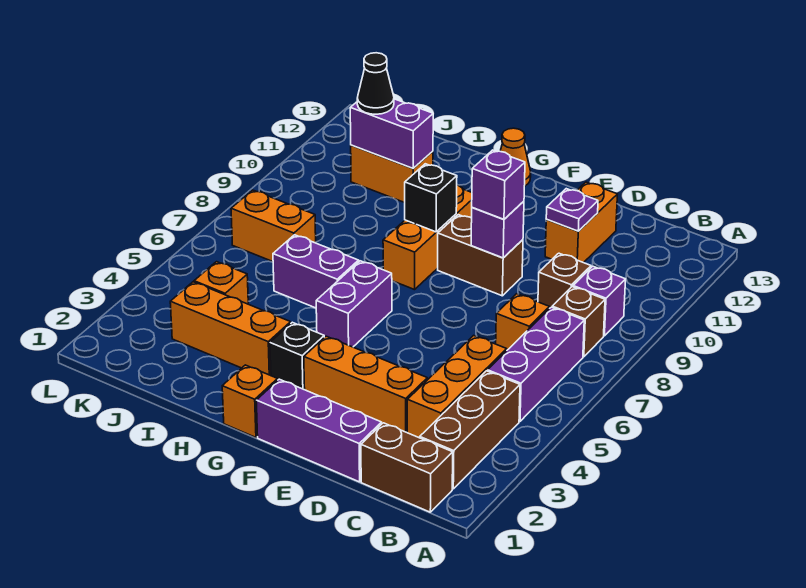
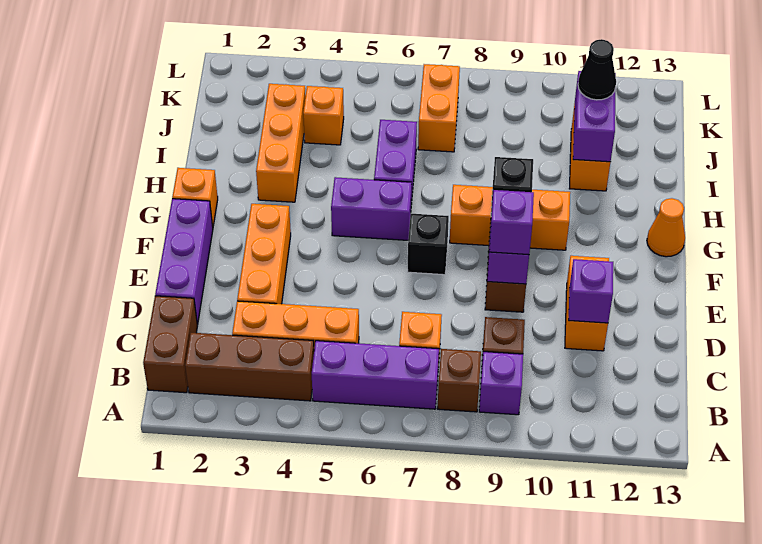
orange 1x2 brick [545,182,617,263] -> orange 1x2 brick turned to [565,256,609,351]
purple 1x1 plate [546,189,598,231] -> purple 1x1 brick [569,259,613,323]
black 1x1 brick [270,322,324,390] -> black 1x1 brick moved to [408,214,449,275]

